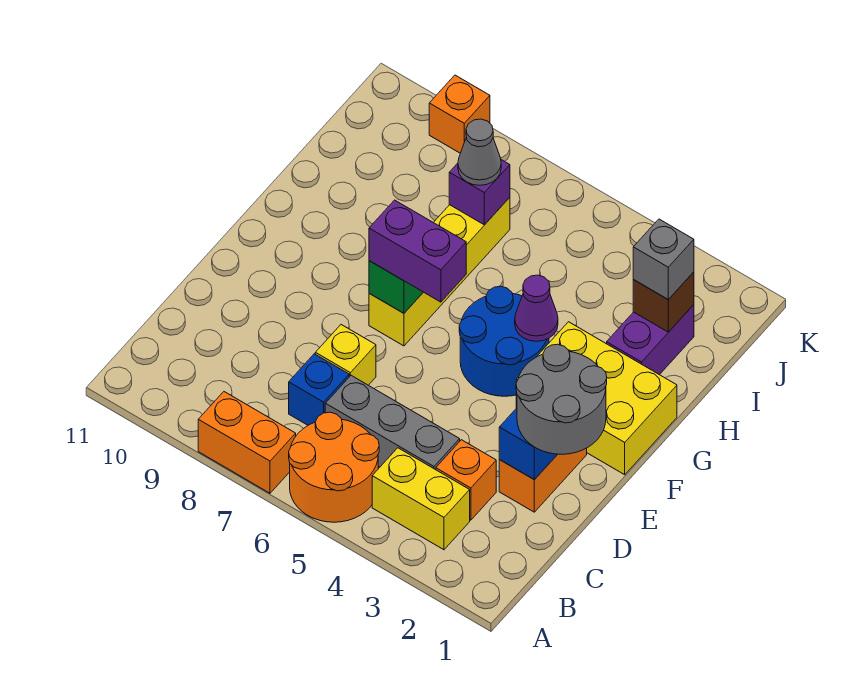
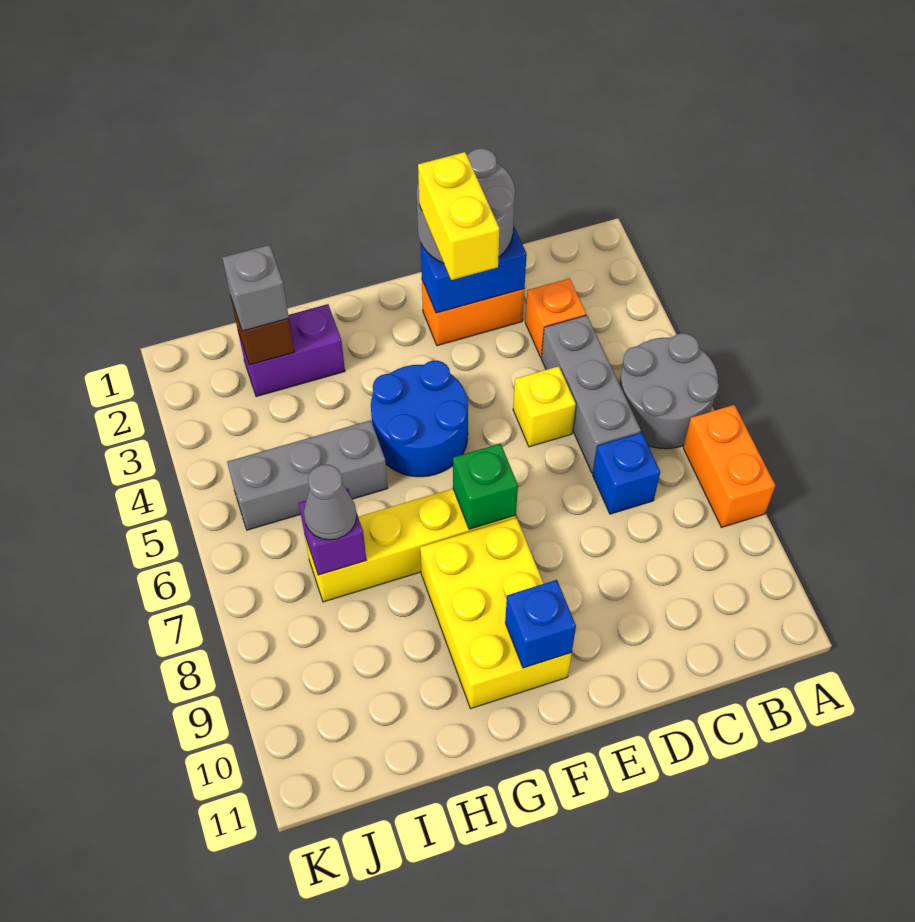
orange 2x2 round brick [289,412,379,522] -> grey 2x2 round brick [620,333,719,449]
yellow 1x2 brick [372,448,470,550] -> yellow 1x2 brick moved to [418,152,500,280]
yellow 1x1 brick [315,325,376,385] -> yellow 1x1 brick moved to [513,366,576,447]
yellow 2x3 brick [516,322,677,475] -> yellow 2x3 brick moved to [420,518,572,709]
purple 1x2 brick [369,200,466,302] -> none
none -> blue 1x1 brick [505,580,576,668]
purple 1x1 cone [515,275,558,341] -> none
none -> grey 1x3 brick [227,420,388,530]
orange 1x1 brick [429,75,490,153] -> none

